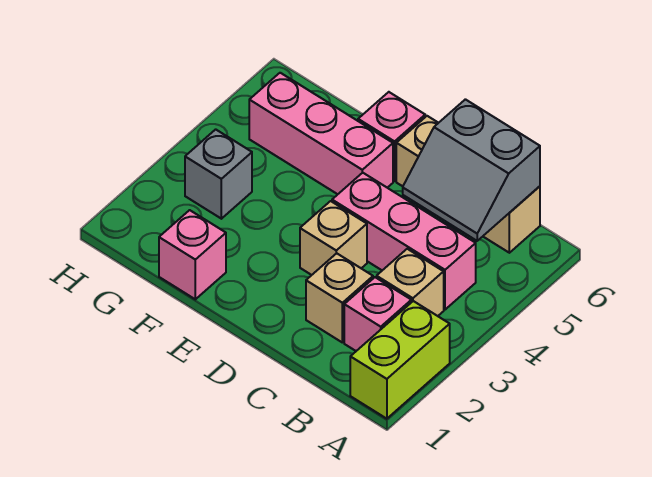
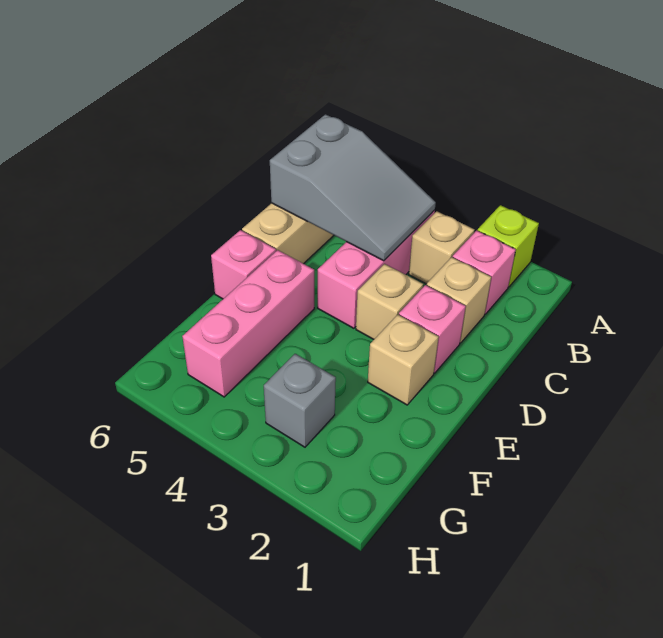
lime 1x2 brick [350,301,450,419] -> lime 1x1 brick [477,205,539,287]
grey 2x2 slope [403,99,540,241] -> grey 2x3 slope [270,114,436,261]
none -> tan 1x1 brick [368,315,439,405]
pink 1x1 brick [159,210,226,299] -> pink 1x1 brick moved to [399,285,466,373]

